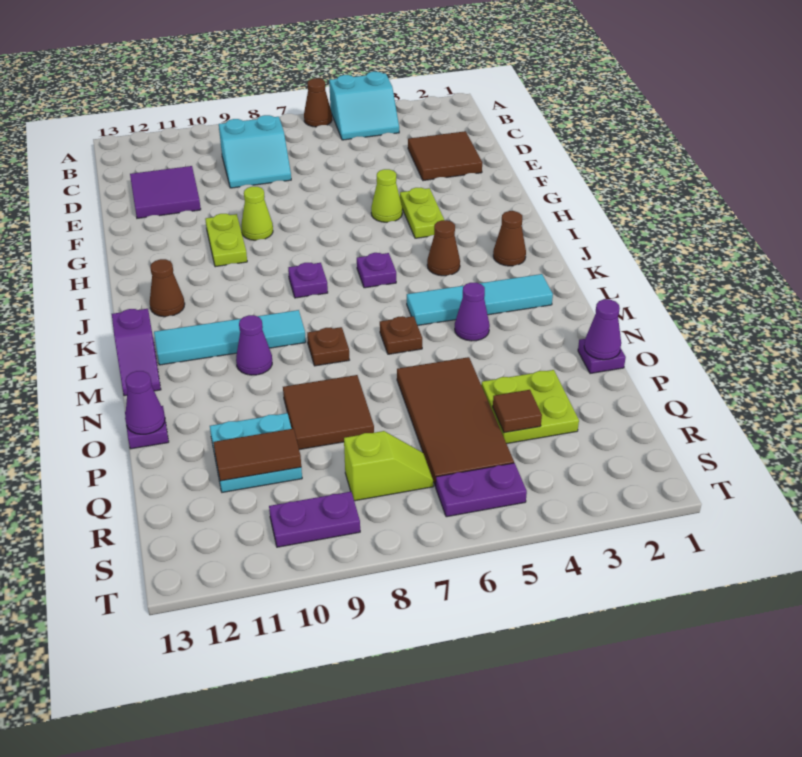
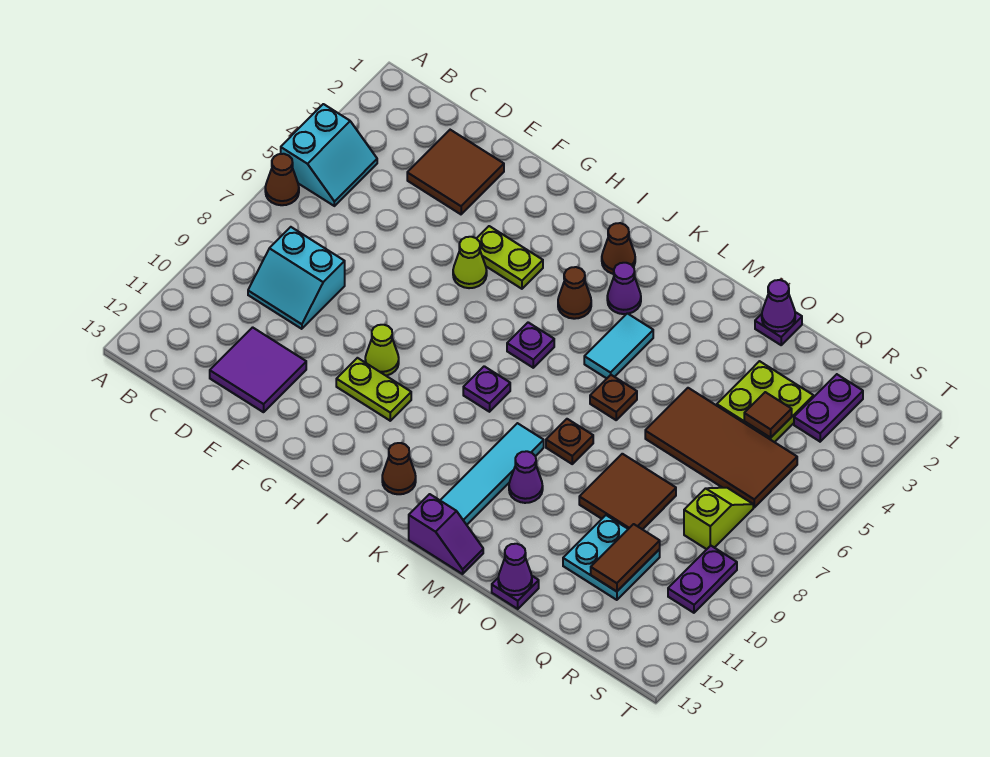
cyan 2x2 slope [219,115,291,188] -> cyan 2x2 slope turned to [248,227,345,329]
cyan 1x4 tile [407,274,553,325] -> cyan 1x2 tile [584,313,653,378]
purple 1x1 cone [455,283,490,341] -> purple 1x1 cone moved to [607,263,641,314]
purple 1x2 plate [436,463,527,517] -> purple 1x2 plate moved to [794,374,863,442]

